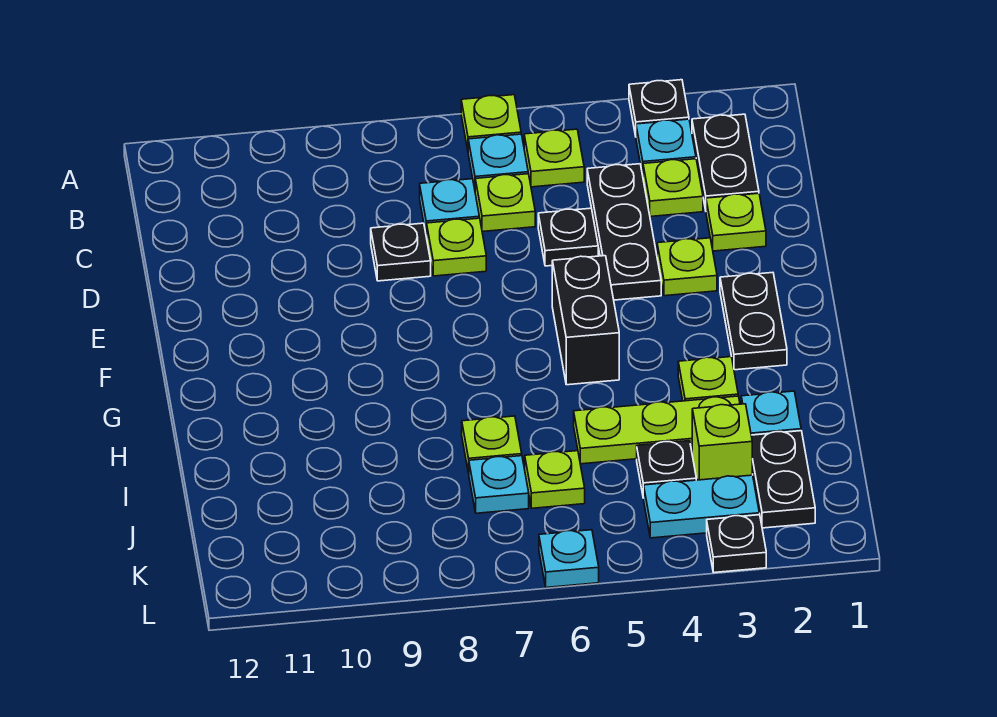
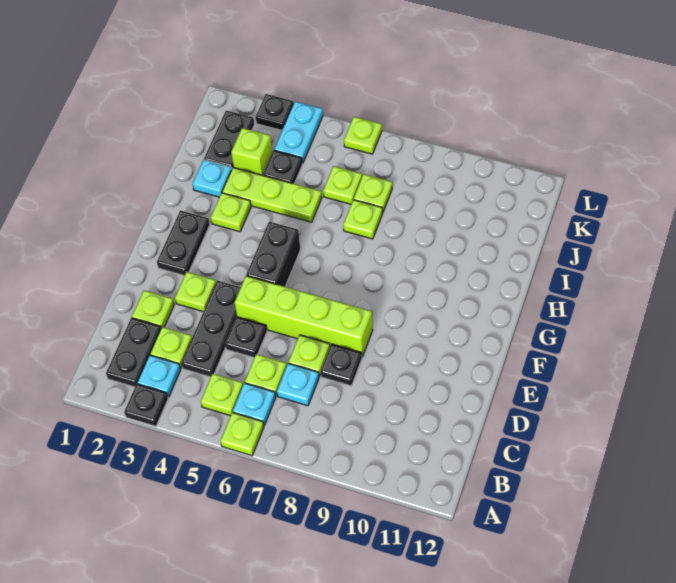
none -> lime 1x4 brick [235,276,373,357]
cyan 1x1 plate [469,456,529,513] -> lime 1x1 plate [354,174,392,213]
cyan 1x2 plate [644,475,759,538] -> cyan 1x2 plate turned to [274,102,323,163]
cyan 1x1 plate [539,530,599,588] -> lime 1x1 plate [344,117,382,154]

